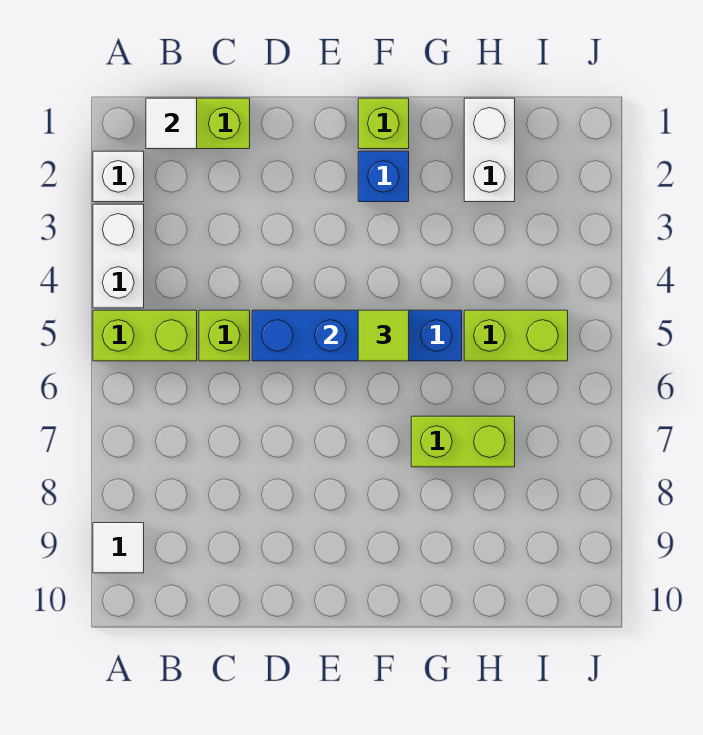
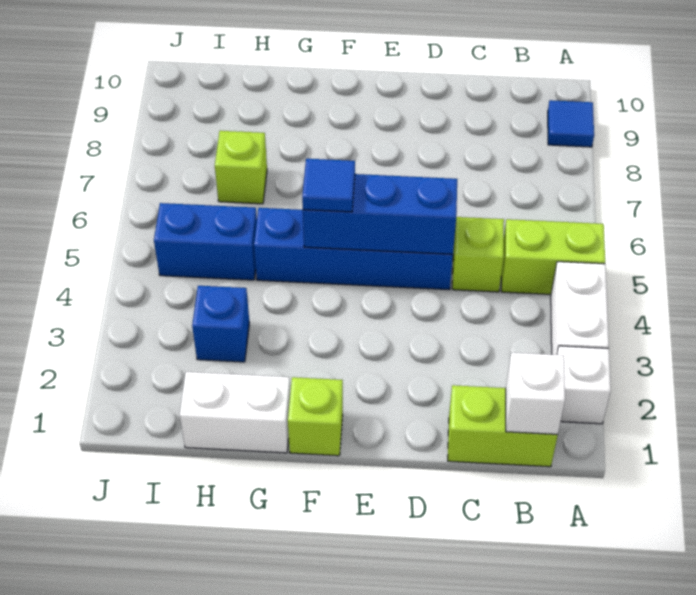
white 1x1 tile [93,523,144,573] -> blue 1x1 tile [548,100,594,147]
white 1x1 tile [146,98,197,149] -> white 1x1 brick [506,353,565,435]
blue 1x1 brick [358,151,409,202] -> blue 1x1 brick moved to [192,286,249,362]
lime 1x1 tile [358,310,409,361] -> blue 1x1 tile [302,159,355,212]
lime 1x2 brick [411,416,515,467] -> lime 1x1 brick [215,131,267,204]
white 1x2 brick [464,98,515,202] -> white 1x2 brick turned to [180,372,290,453]
lime 1x2 brick [464,310,568,361] -> blue 1x2 brick [154,203,257,280]

